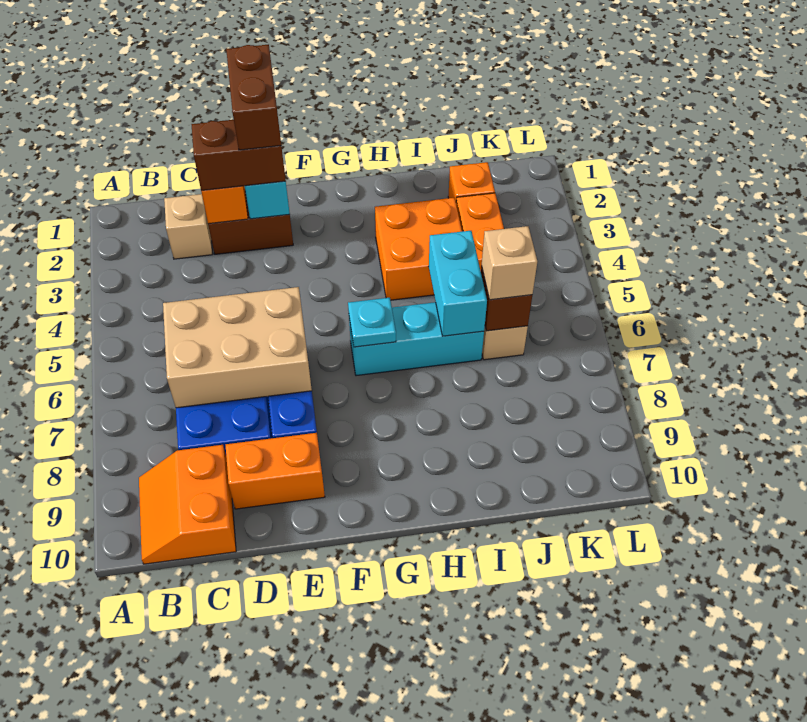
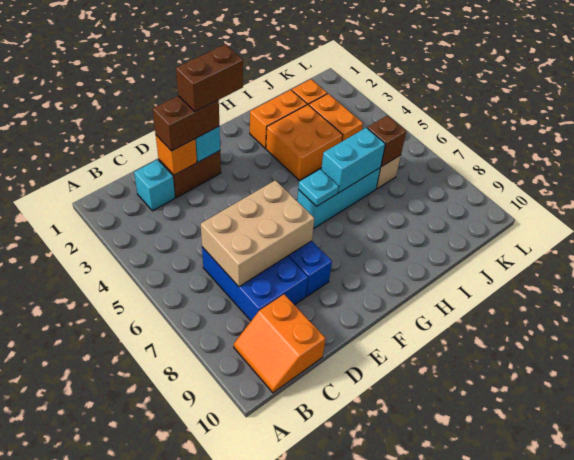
tan 1x1 brick [164,194,212,259] -> cyan 1x1 brick [134,160,175,211]
orange 1x2 brick [226,433,325,509] -> orange 1x2 brick moved to [250,90,307,148]
brown 1x2 brick [226,44,281,150] -> brown 1x2 brick turned to [176,44,243,112]
cyan 1x2 brick [429,231,487,336] -> cyan 1x2 brick turned to [321,128,385,193]
tan 1x1 brick [482,226,537,300] -> none

